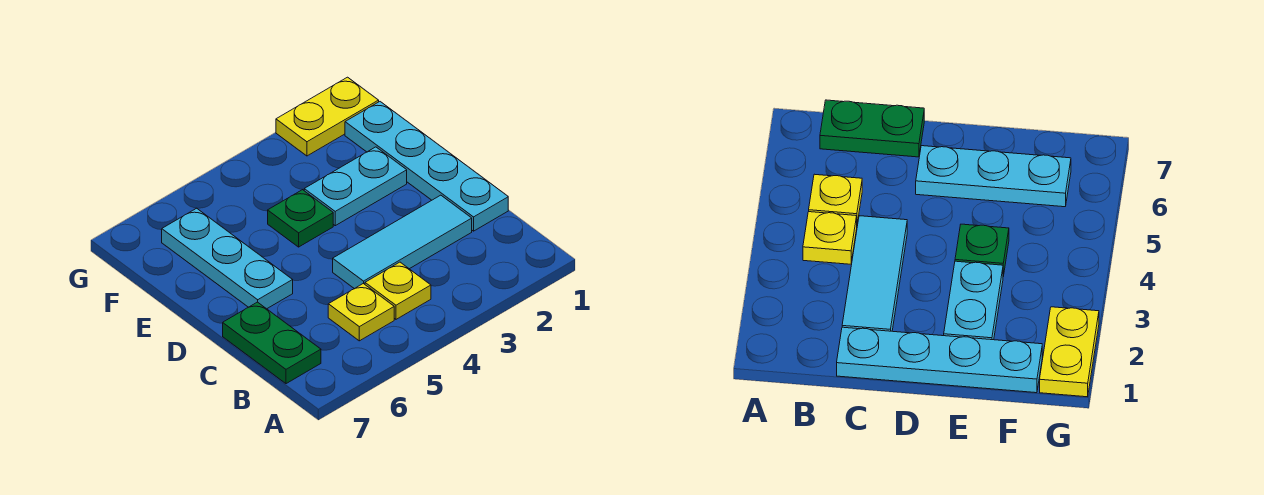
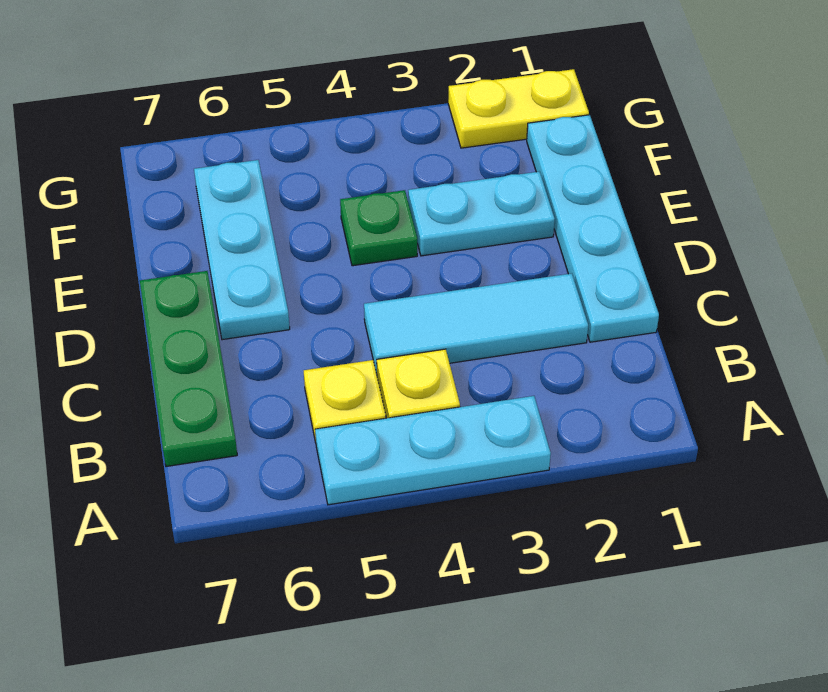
none -> cyan 1x3 plate [315,396,551,505]
green 1x2 plate [223,302,321,384] -> green 1x3 plate [140,271,237,467]

